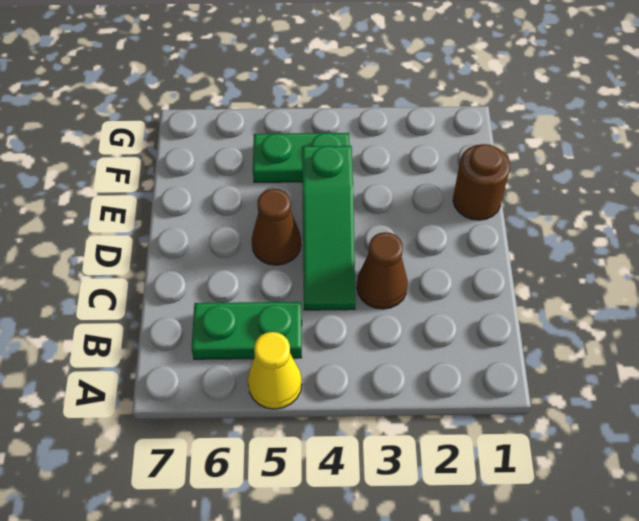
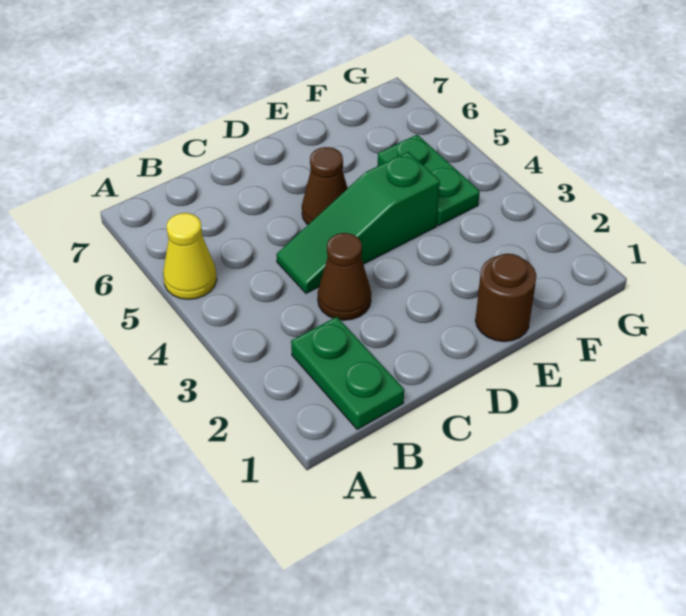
green 1x2 plate [192,302,302,359] -> green 1x2 plate moved to [291,317,404,429]

